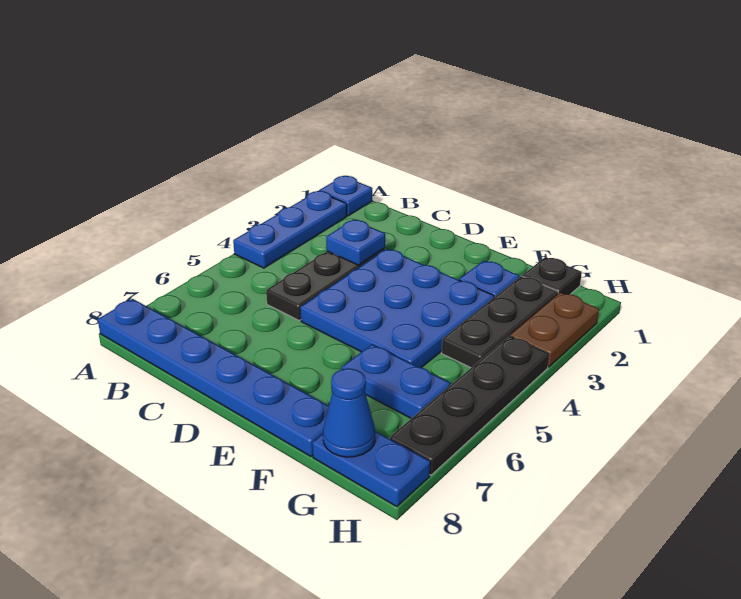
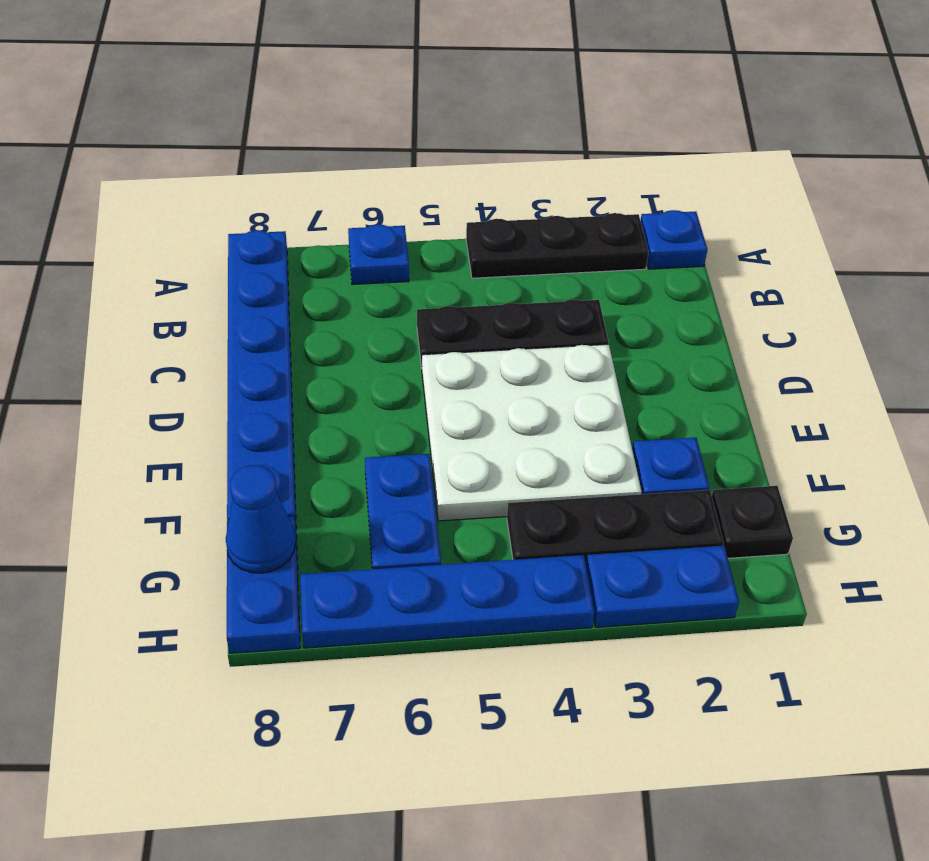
blue 1x3 plate [233,191,347,268] -> black 1x3 plate [466,213,649,278]
blue 1x1 plate [326,220,385,265] -> blue 1x1 plate moved to [348,225,409,284]
blue 3x3 plate [300,249,494,368] -> white 3x3 plate [422,344,641,521]
brown 1x2 plate [510,292,599,367] -> blue 1x2 plate [586,546,739,627]
black 1x4 plate [390,336,549,475] -> blue 1x4 plate [300,555,594,648]

